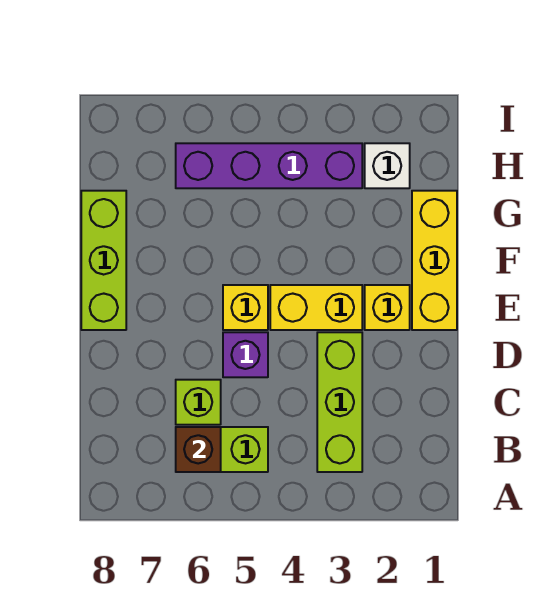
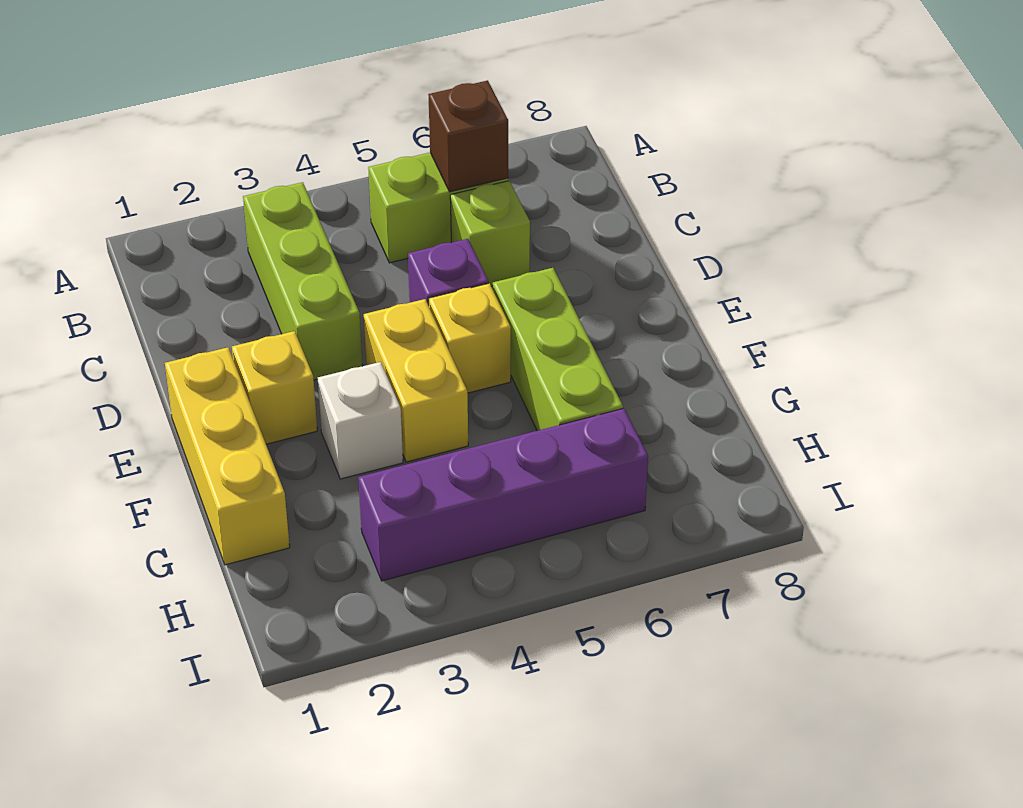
yellow 1x2 brick [270,285,362,330] -> yellow 1x2 brick turned to [364,299,468,462]
lime 1x3 brick [81,191,126,330] -> lime 1x3 brick moved to [493,268,623,431]
white 1x1 brick [365,143,410,188] -> white 1x1 brick moved to [318,362,403,479]

